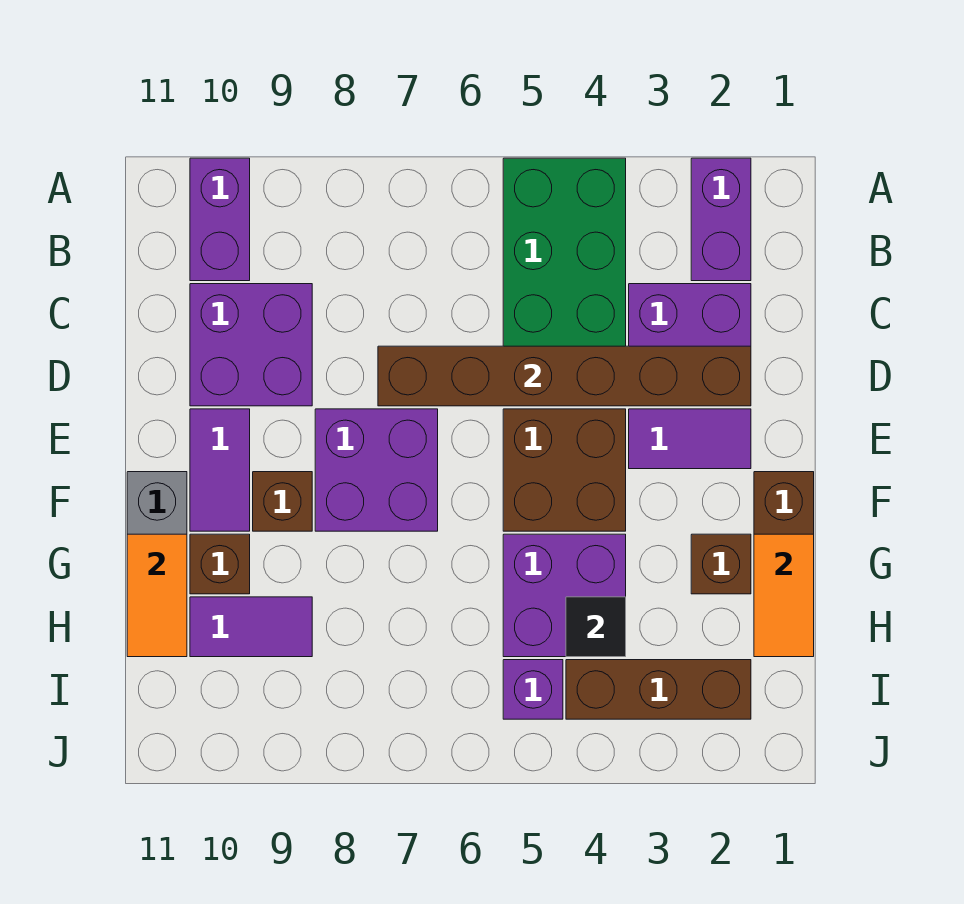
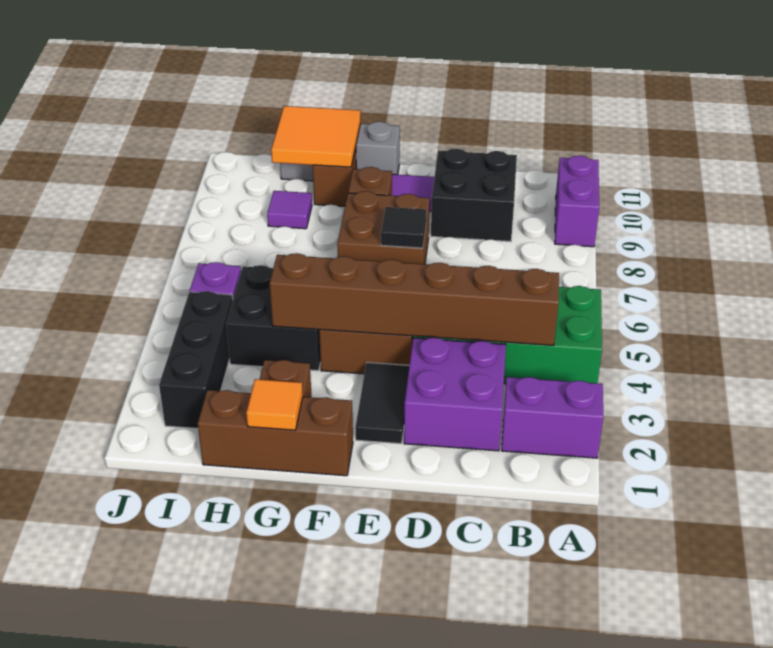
purple 1x2 brick [190,158,250,281] -> purple 1x2 brick turned to [555,156,599,247]
purple 2x2 brick [190,284,312,406] -> black 2x2 brick [431,149,517,242]
brown 1x6 brick [378,346,751,406] -> brown 1x6 brick turned to [269,253,559,345]
purple 1x2 tile [629,409,751,469] -> black 1x2 tile [355,363,409,444]
purple 2x2 brick [315,409,438,531] -> brown 2x2 brick [337,191,430,264]
orange 1x2 tile [754,534,814,657] -> orange 1x1 tile [246,379,303,430]
purple 2x2 brick [503,534,626,657] -> black 2x2 brick [226,265,321,371]
orange 1x2 tile [127,534,187,657] -> orange 2x2 tile [271,106,361,167]
black 1x1 tile [566,597,626,657] -> black 1x1 tile moved to [381,207,427,248]
purple 1x2 tile [190,597,312,657] -> purple 1x1 tile [267,191,312,229]
brown 1x3 brick [566,660,751,719] -> black 1x3 brick [159,291,233,429]

